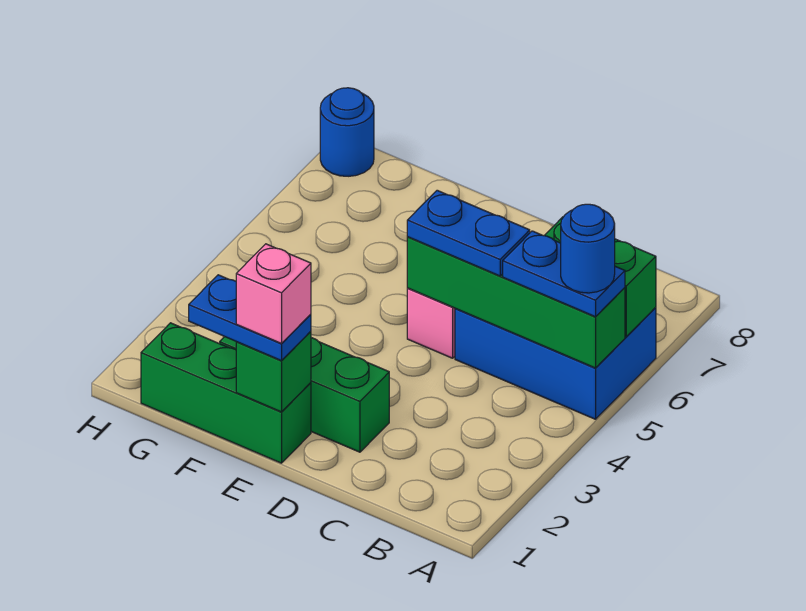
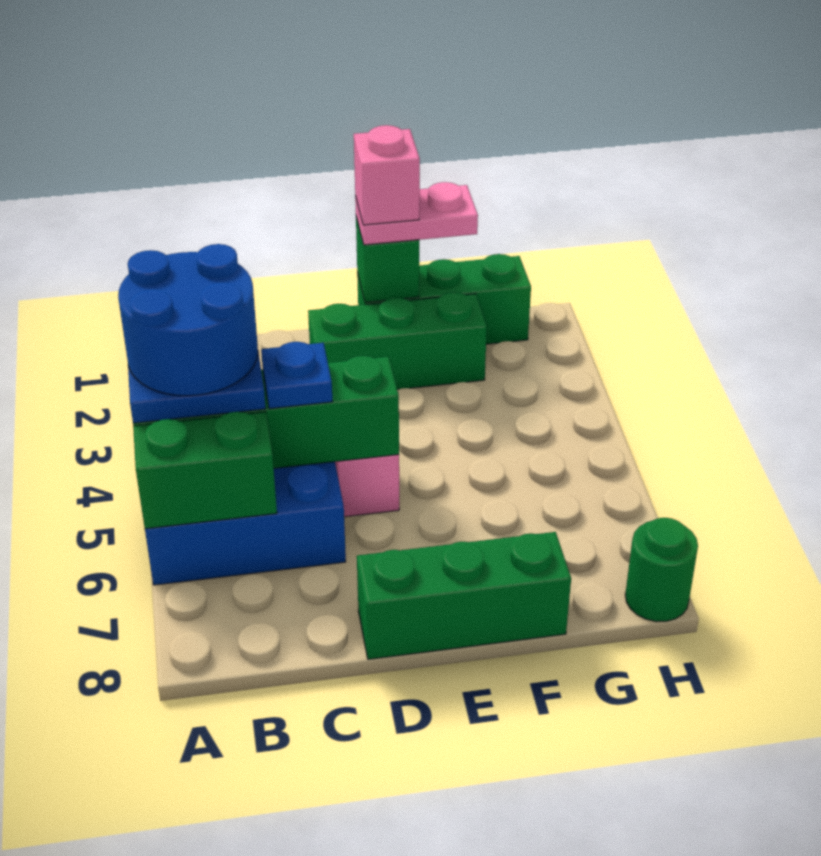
blue 1x1 round brick [561,204,615,293] -> blue 2x2 round brick [118,244,258,396]
blue 1x2 plate [407,190,530,276] -> blue 1x1 plate [261,342,333,409]
none -> green 1x3 brick [357,532,571,659]
blue 1x2 plate [189,275,311,361] -> pink 1x2 plate [355,182,478,245]
blue 1x1 round brick [320,88,374,176] -> green 1x1 round brick [625,518,698,622]

